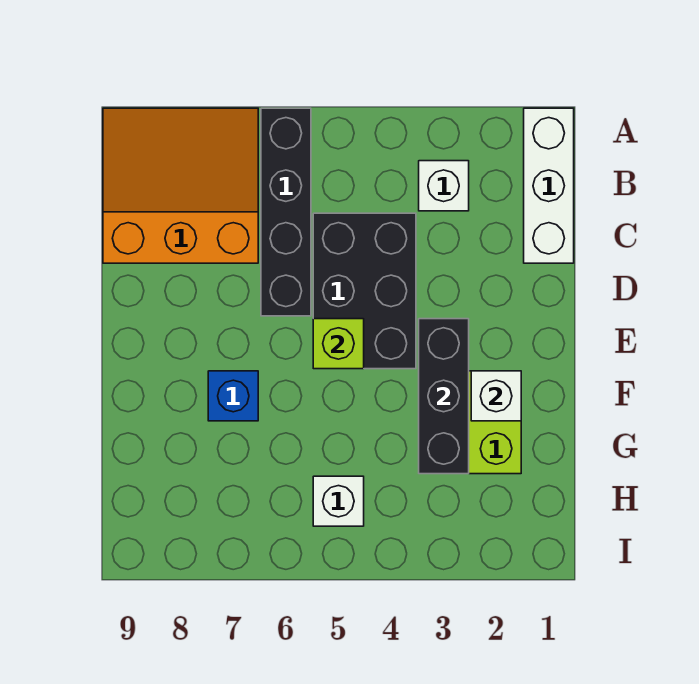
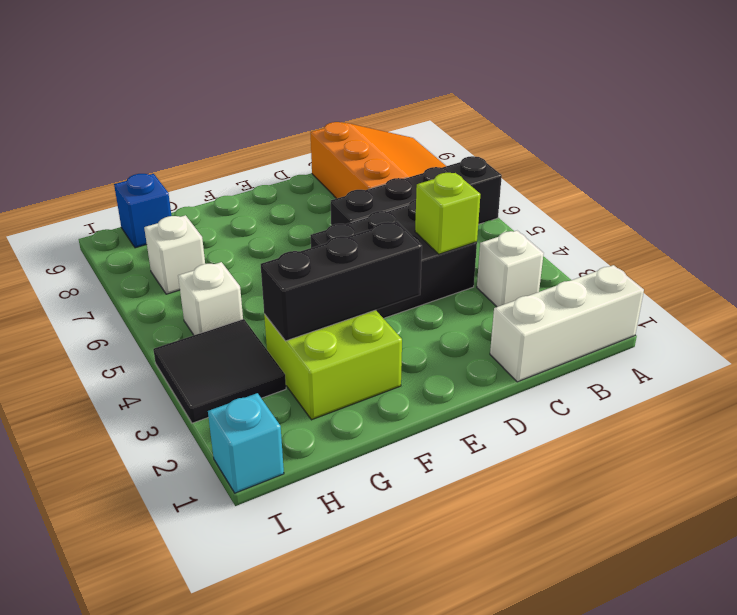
lime 1x1 brick [313,319,364,369] -> lime 1x1 brick moved to [415,173,480,254]
white 1x1 brick [471,371,521,421] -> white 1x1 brick moved to [144,215,205,294]
blue 1x1 brick [208,371,258,421] -> blue 1x1 brick moved to [114,174,171,248]
none -> black 2x2 tile [153,319,286,423]
none -> cyan 1x1 brick [208,393,284,493]

